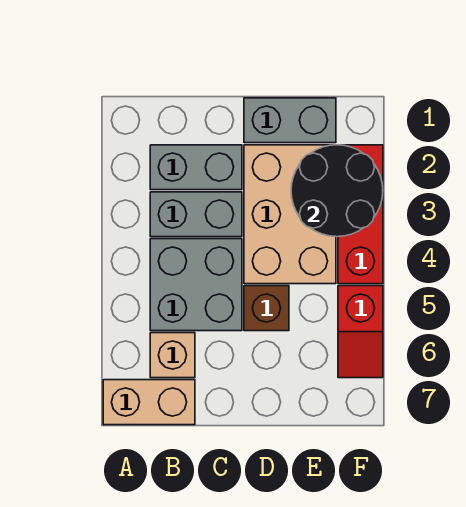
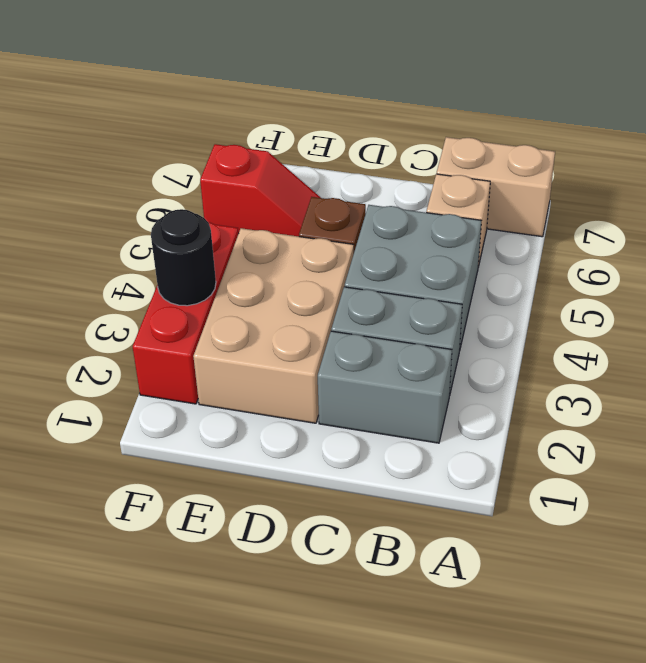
grey 1x2 brick [244,98,336,143] -> none
black 2x2 round brick [291,145,383,237] -> black 1x1 round brick [151,209,216,306]
red 1x2 slope [338,286,383,378] -> red 1x2 slope turned to [200,144,321,236]

